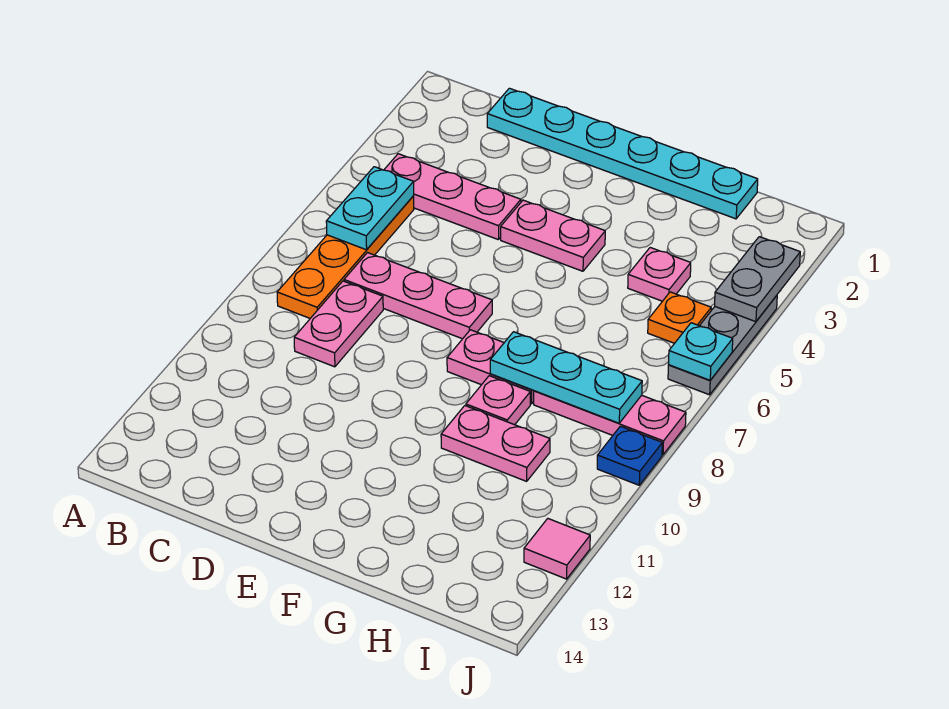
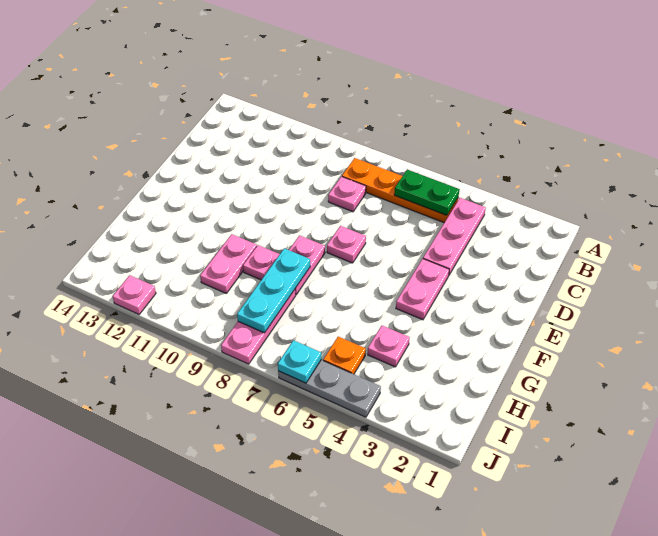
cyan 1x2 plate [326,167,414,250] -> green 1x2 plate [394,170,459,216]
cyan 1x6 plate [487,88,758,219] -> none
pink 1x3 plate [344,253,492,339] -> pink 1x1 plate [327,226,366,263]
pink 1x2 plate [294,281,383,367] -> pink 1x1 plate [328,177,366,212]
grey 1x2 plate [715,237,800,322] -> none
blue 1x1 plate [597,426,662,485] -> none
pink 1x1 tile [524,519,590,579] -> pink 1x1 plate [113,275,156,314]

